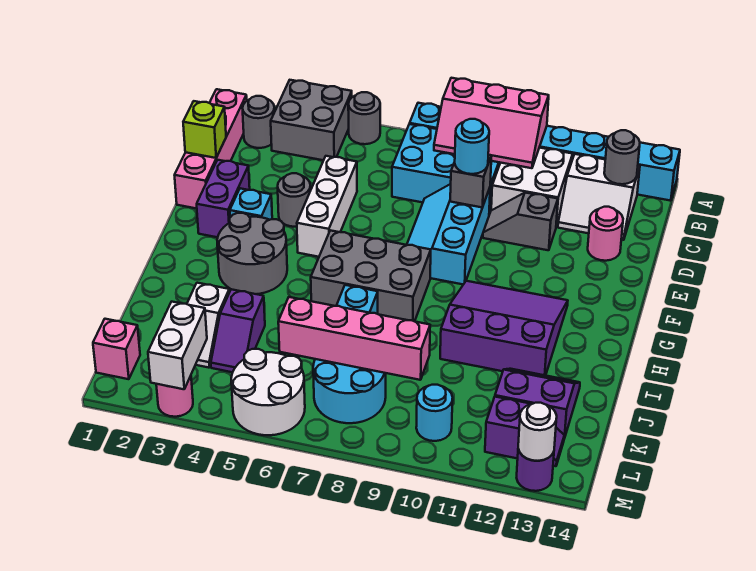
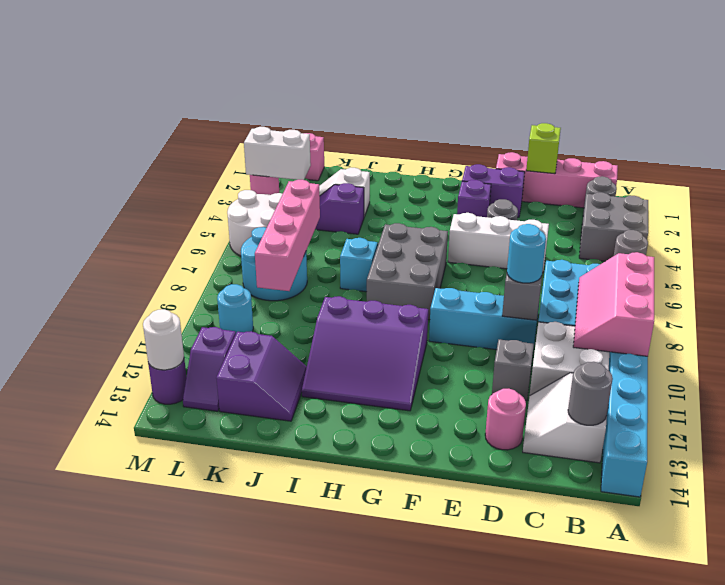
cyan 1x1 brick [230,188,272,220] -> purple 1x1 brick [457,180,491,217]
grey 2x2 round brick [217,213,287,294] -> none
purple 3x3 slope [440,281,568,375] -> purple 3x3 slope turned to [302,296,428,411]

